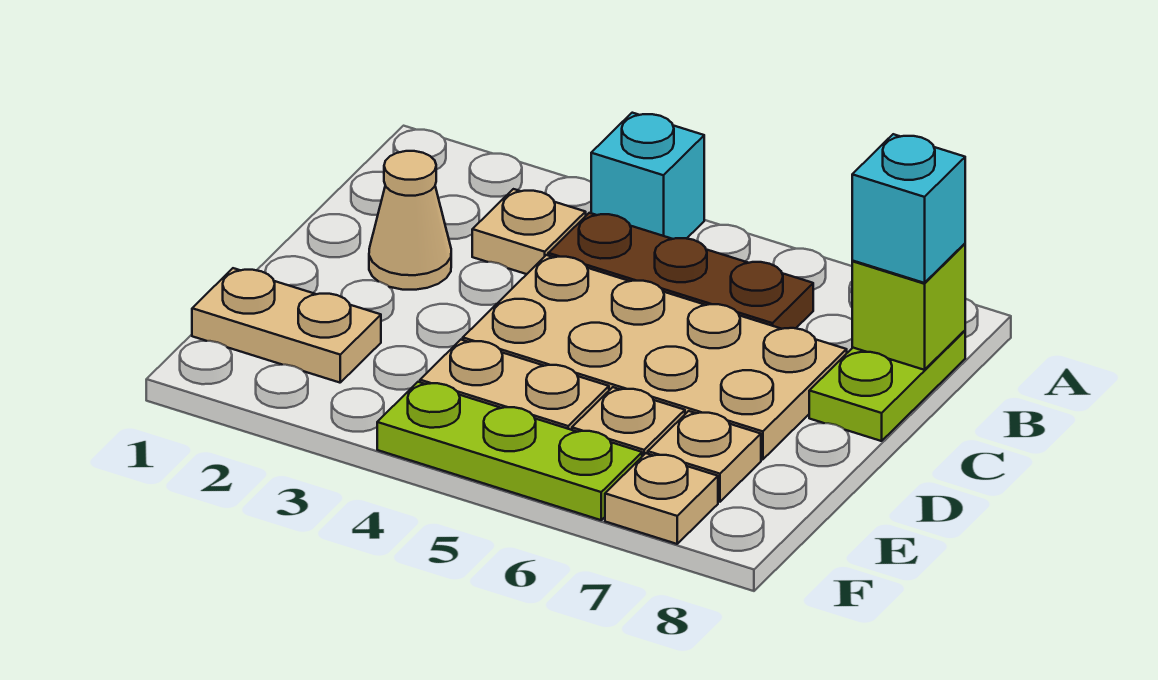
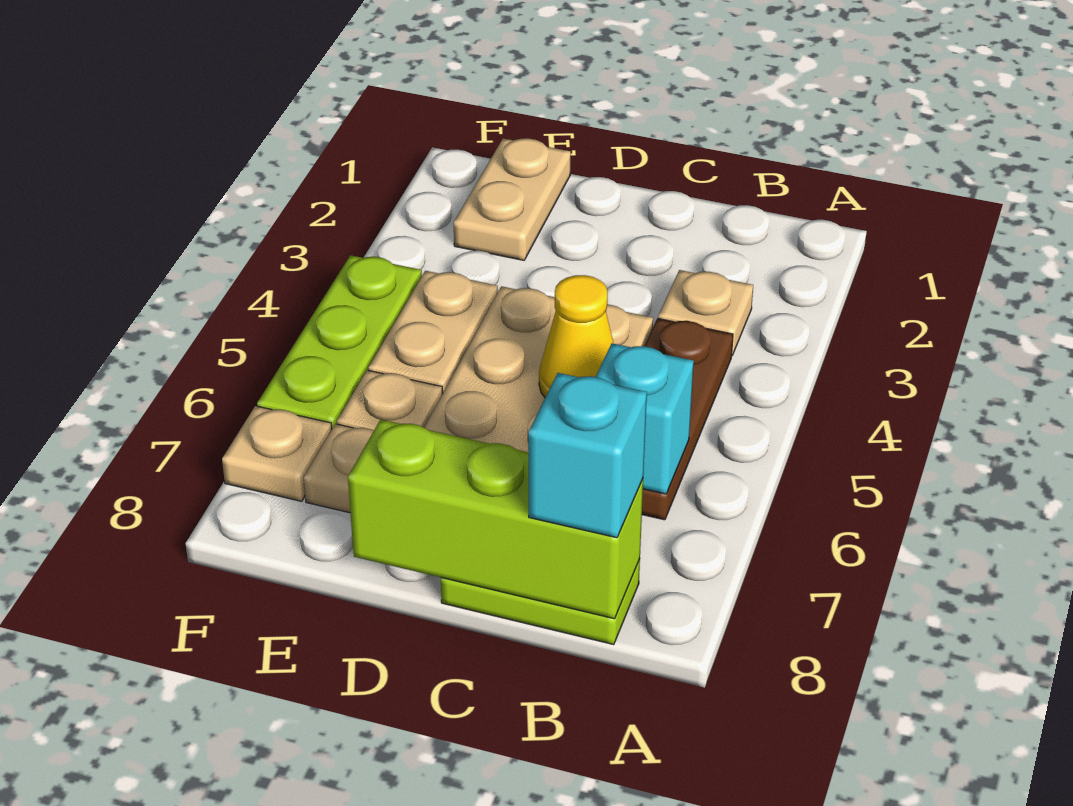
cyan 1x1 brick [591,113,704,239] -> cyan 1x1 brick moved to [596,343,694,494]
lime 1x1 brick [852,244,965,370] -> lime 1x3 brick [348,419,643,619]
tan 1x1 cone [369,151,451,290] -> none
none -> yellow 1x1 cone [539,275,614,397]

